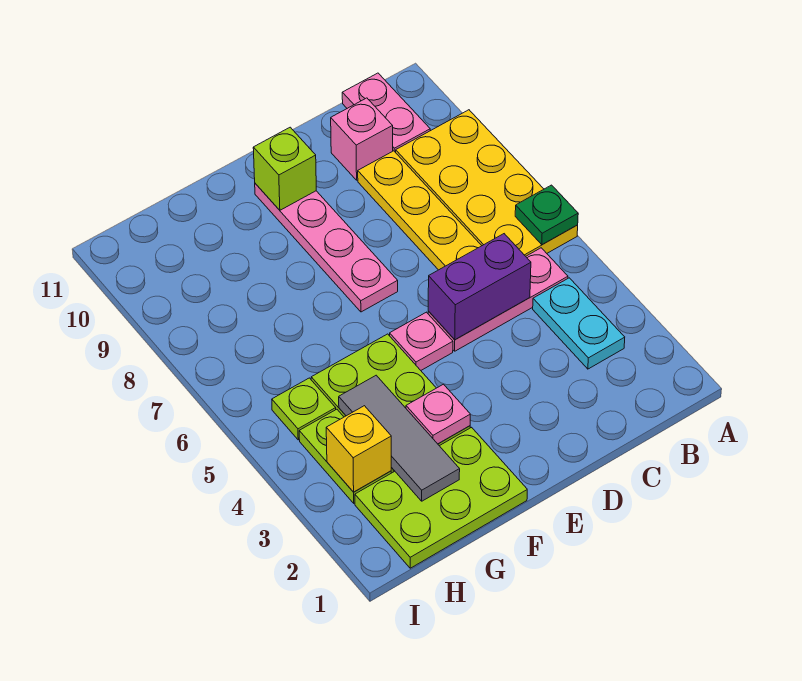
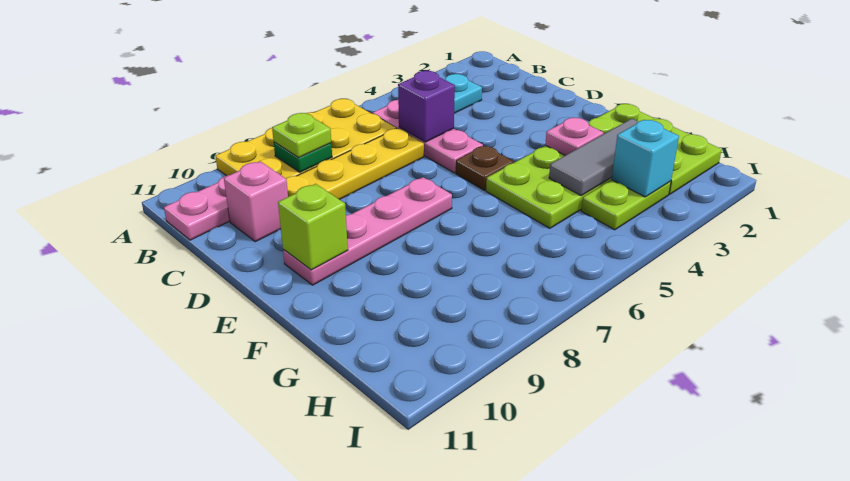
green 1x1 plate [515,185,578,245] -> green 1x1 plate moved to [274,142,332,172]
purple 1x2 brick [428,234,531,340] -> purple 1x1 brick [398,71,455,142]
pink 1x1 plate [390,312,453,370] -> brown 1x1 plate [456,146,514,190]
yellow 1x1 brick [326,406,391,492] -> cyan 1x1 brick [612,120,679,197]
lime 1x1 plate [272,378,336,440] -> lime 1x1 plate moved to [272,113,331,158]

